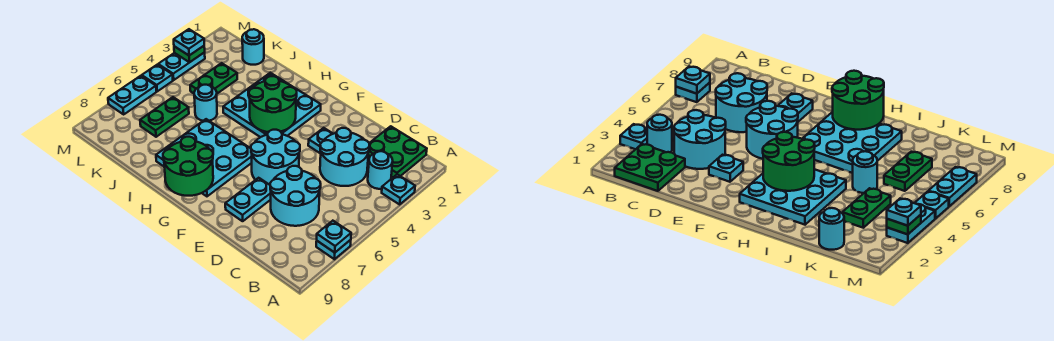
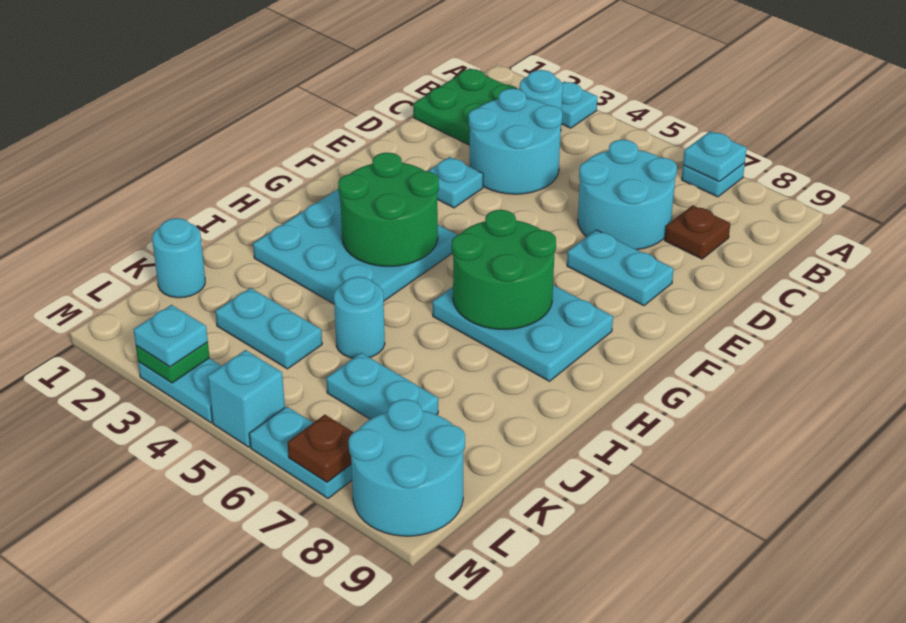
none -> brown 1x1 plate [665,205,730,259]
cyan 2x2 round brick [251,130,300,185] -> cyan 2x2 round brick moved to [349,399,465,536]
cyan 3x3 plate [156,119,252,196] -> cyan 2x3 plate [433,285,613,381]
green 2x2 round brick [163,137,213,196] -> green 2x2 round brick moved to [452,210,556,329]
green 1x2 plate [190,63,237,94] -> cyan 1x2 plate [215,288,322,369]
green 1x2 plate [140,97,189,137] -> cyan 1x2 plate [326,353,438,419]
cyan 1x1 plate [142,65,173,91] -> cyan 1x1 brick [208,350,285,447]
none -> brown 1x1 plate [287,415,354,482]

